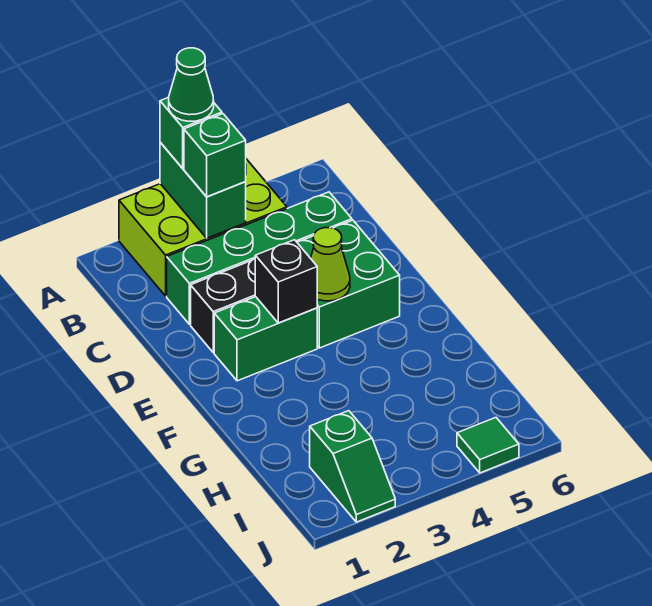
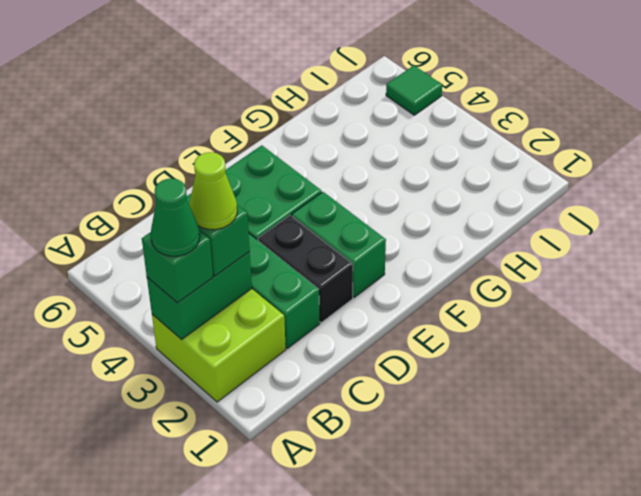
lime 2x3 brick [119,159,287,296] -> lime 2x2 brick [152,289,286,402]
black 1x1 brick [255,240,317,323] -> none
lime 1x1 cone [311,228,350,301] -> lime 1x1 cone moved to [189,152,237,230]
green 1x2 slope [310,411,395,522] -> none

